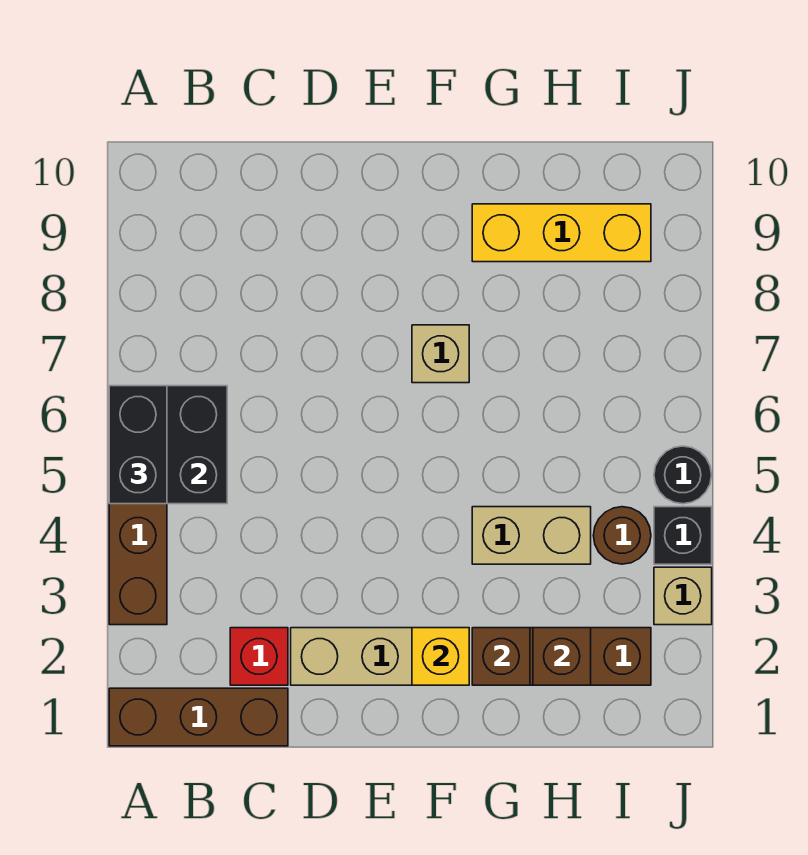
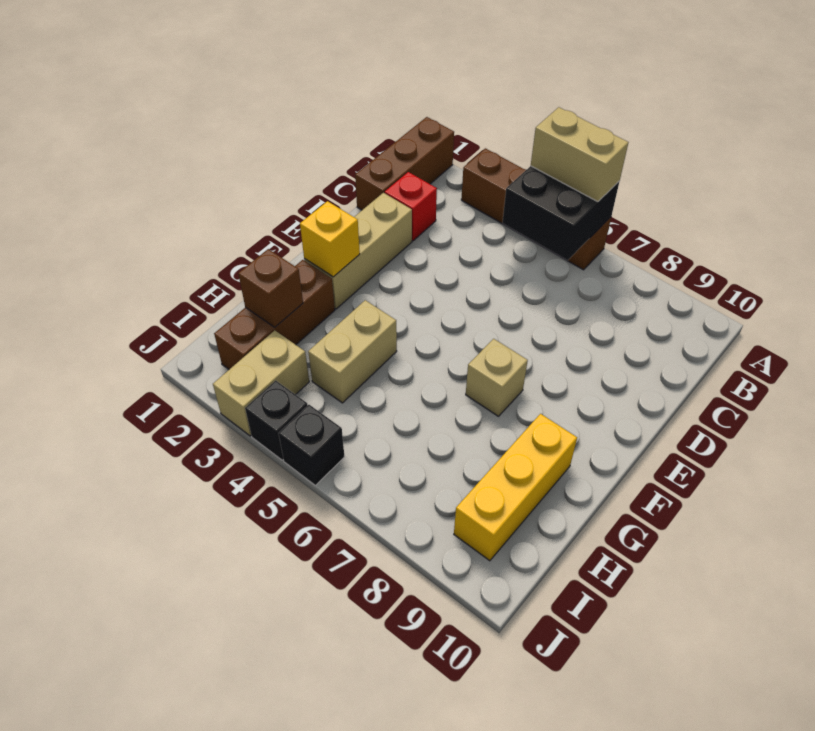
black 1x2 brick [109,386,167,504] -> tan 1x2 brick [531,107,628,202]
brown 1x1 brick [472,628,530,685] -> none
brown 1x1 round brick [593,507,651,564] -> none
tan 1x1 brick [654,567,712,625] -> tan 1x2 brick [213,330,309,436]
black 1x1 round brick [654,446,712,504] -> black 1x1 brick [278,405,345,485]

